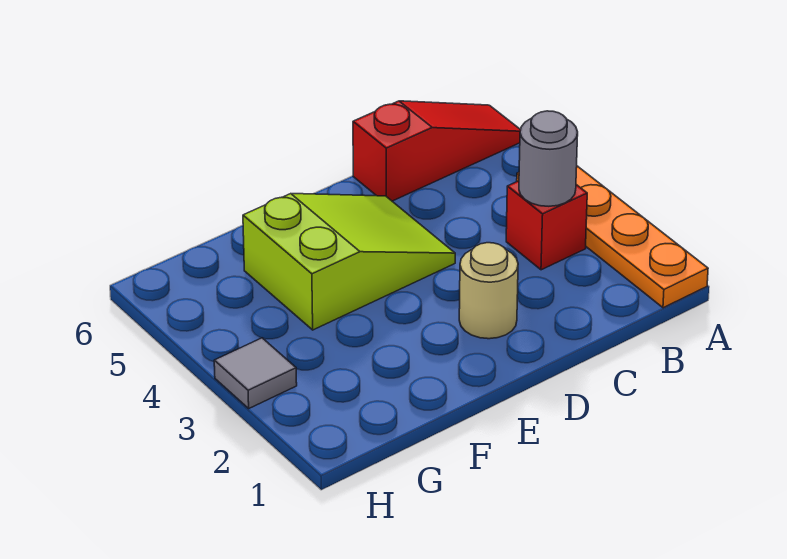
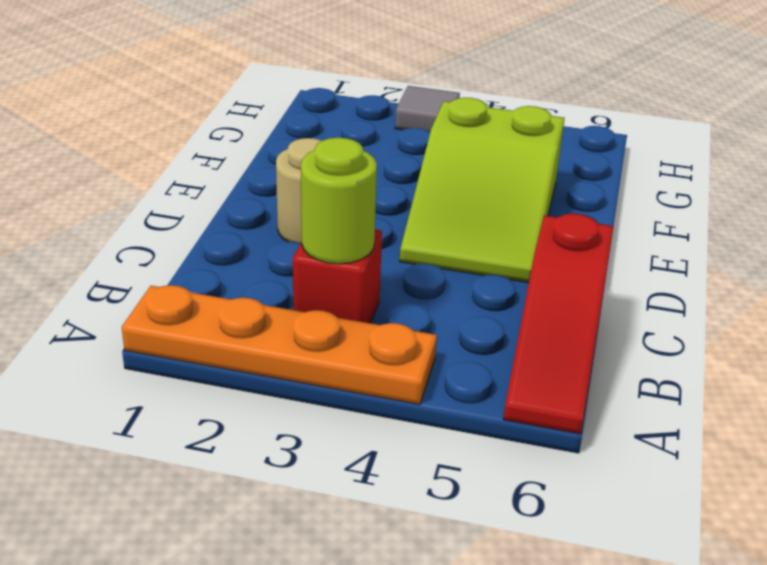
grey 1x1 round brick [519,111,578,206] -> lime 1x1 round brick [301,138,377,264]

